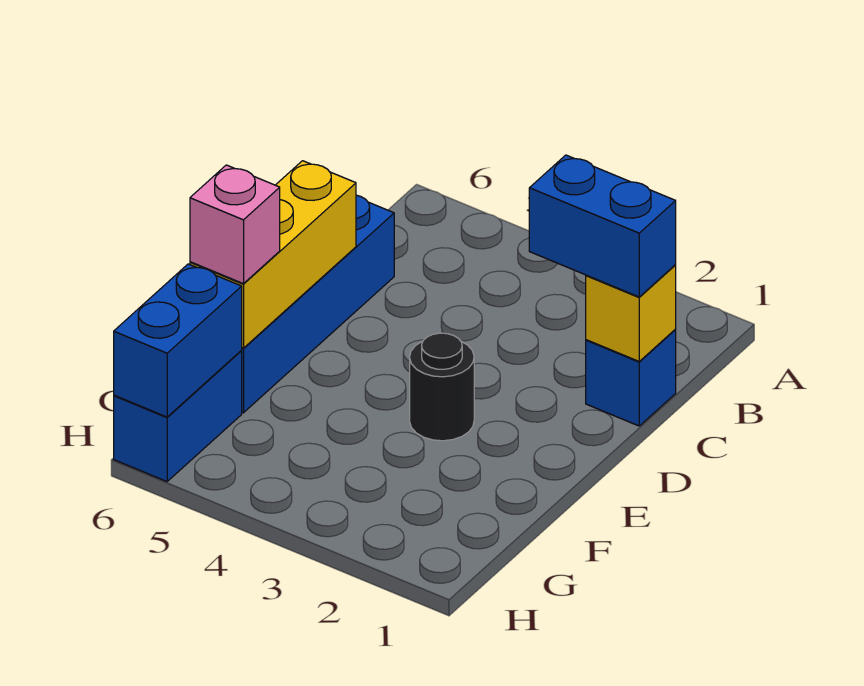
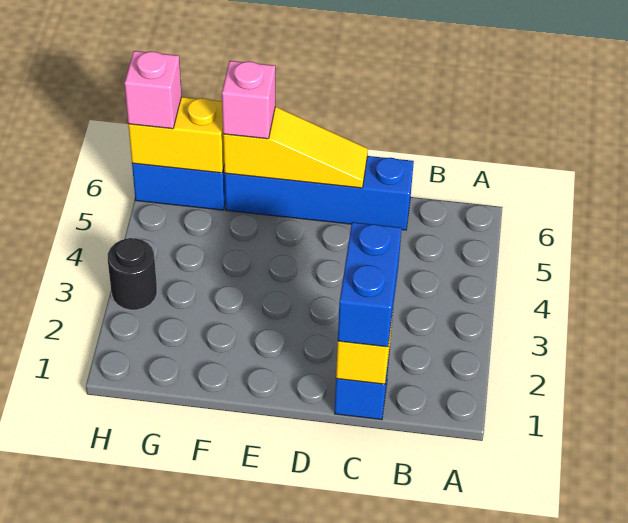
yellow 1x3 brick [190,161,356,348] -> yellow 1x3 slope [223,107,368,188]
black 1x1 round brick [410,333,474,441] -> black 1x1 round brick moved to [108,238,157,310]
blue 1x2 brick [114,264,242,417] -> yellow 1x2 brick [128,97,224,173]
none -> pink 1x1 brick [125,51,181,129]

